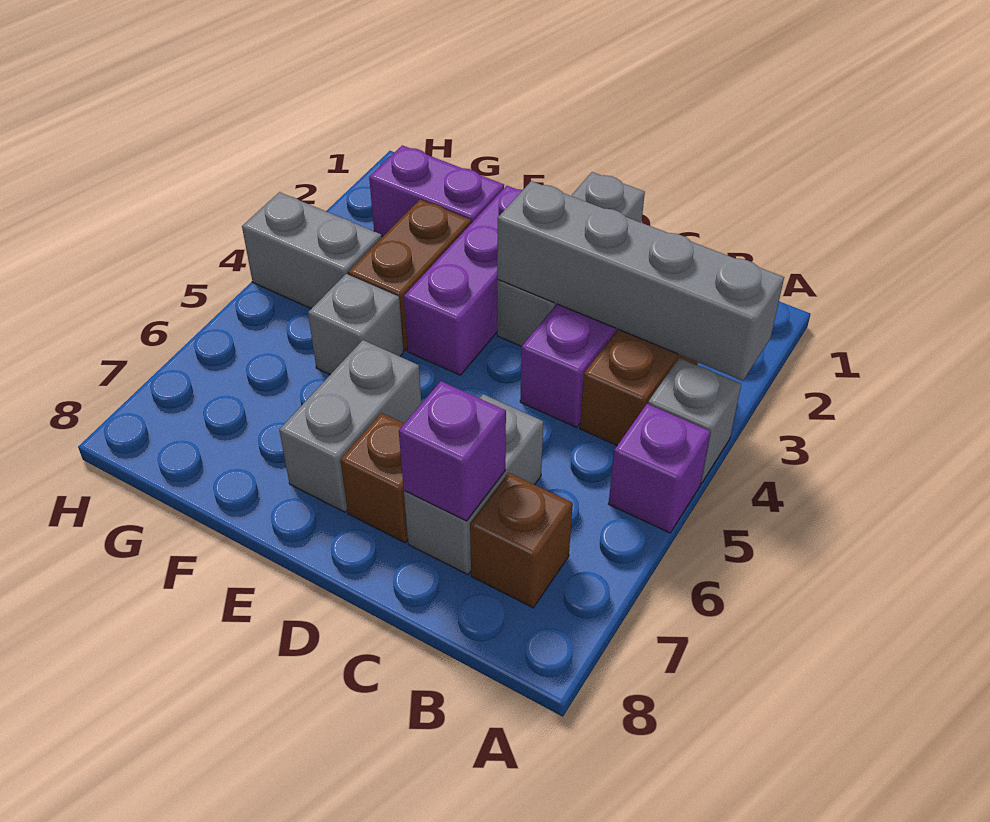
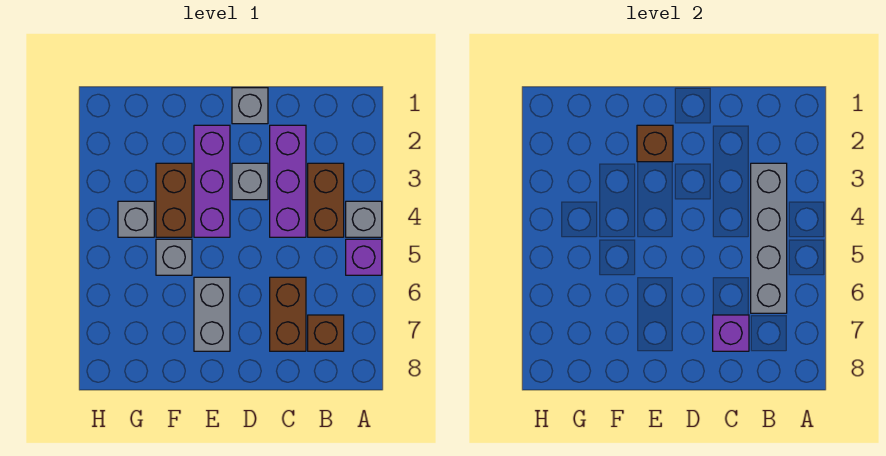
grey 1x4 brick [497,181,784,381] -> grey 1x4 brick turned to [751,163,787,313]
grey 1x2 brick [404,394,543,575] -> brown 1x2 brick [270,277,306,351]
brown 1x1 brick [340,413,408,543] -> brown 1x1 brick moved to [637,125,673,162]
purple 1x2 brick [369,145,504,237] -> none
grey 1x2 brick [242,192,382,309] -> grey 1x1 brick [118,201,154,237]

